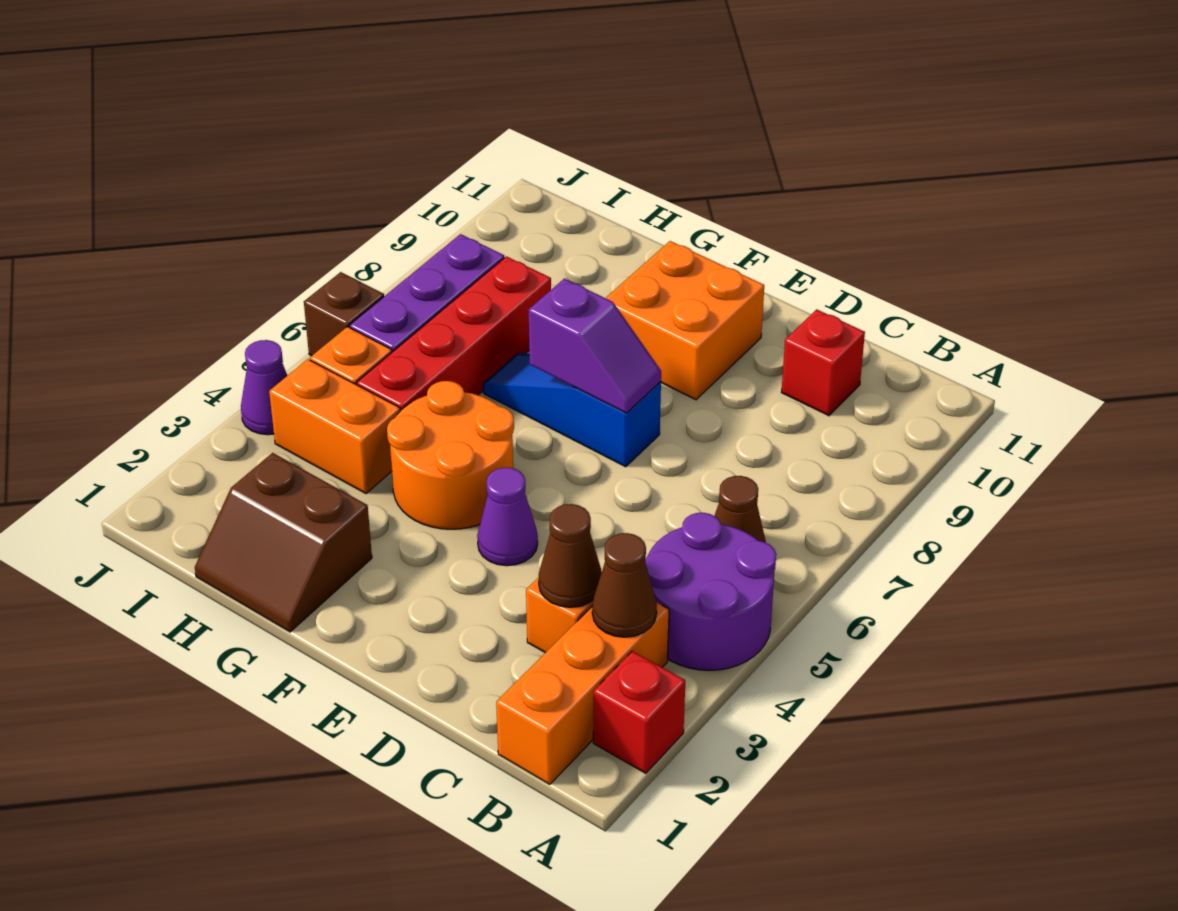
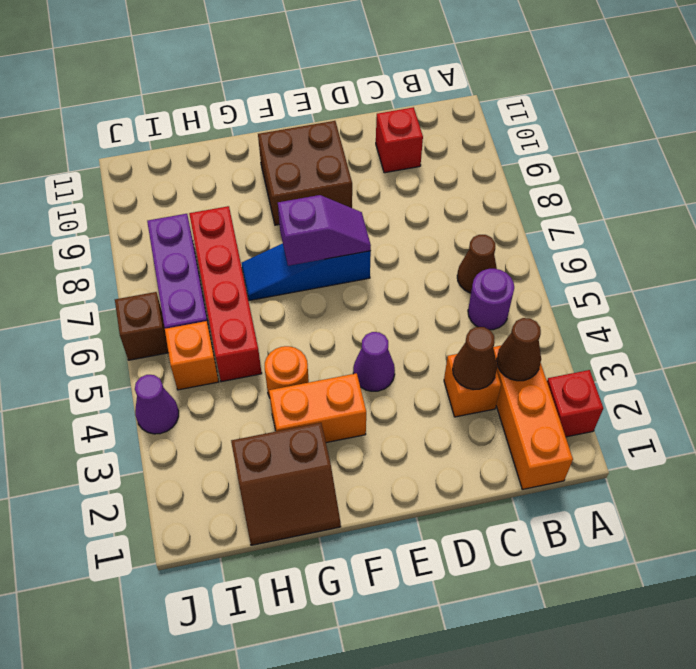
purple 2x2 round brick [645,513,776,671] -> purple 1x1 round brick [468,269,514,330]
orange 2x2 brick [606,241,764,400] -> brown 2x2 brick [258,121,352,225]
orange 2x2 round brick [387,381,514,529] -> orange 1x1 round brick [265,346,309,398]
orange 1x2 brick [269,359,400,494] -> orange 1x2 brick moved to [269,373,366,443]

